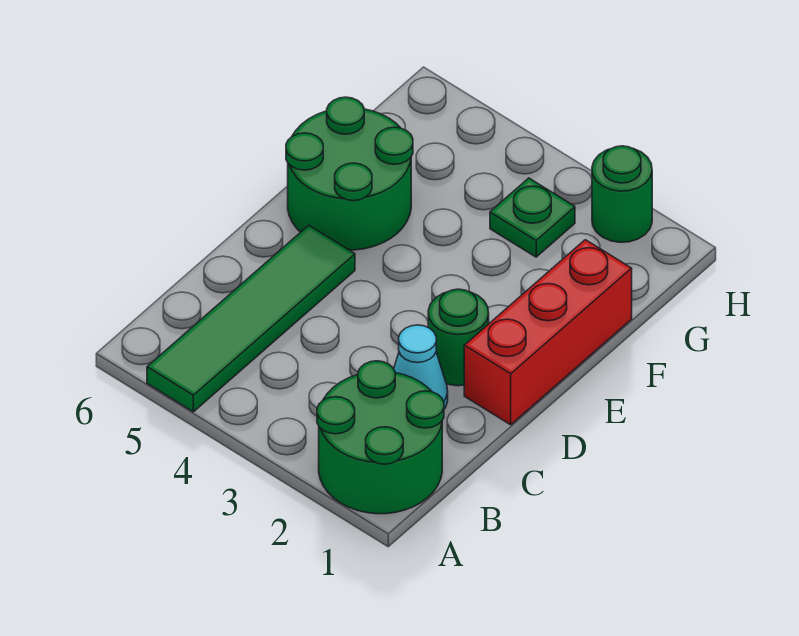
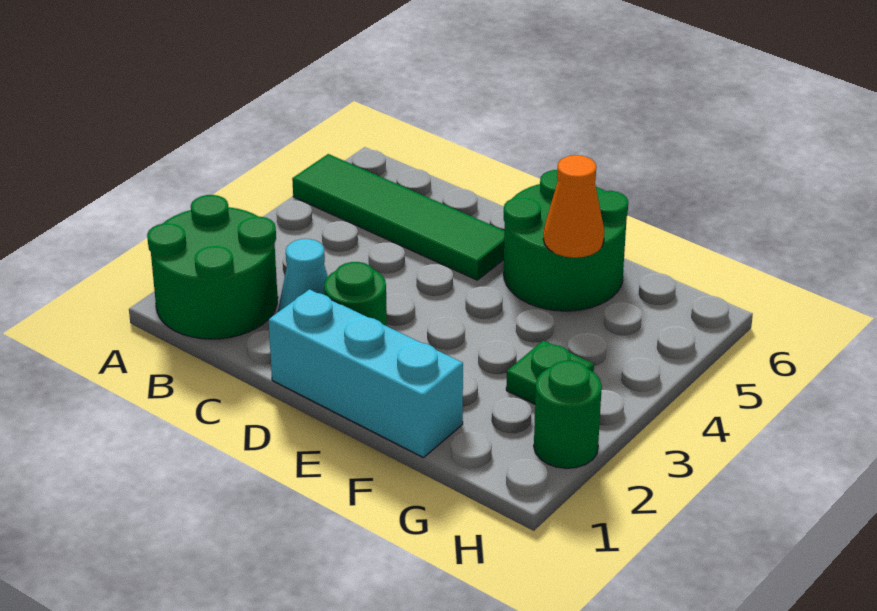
red 1x3 brick [464,240,632,425] -> cyan 1x3 brick [268,289,463,458]
none -> orange 1x1 cone [543,155,604,258]

